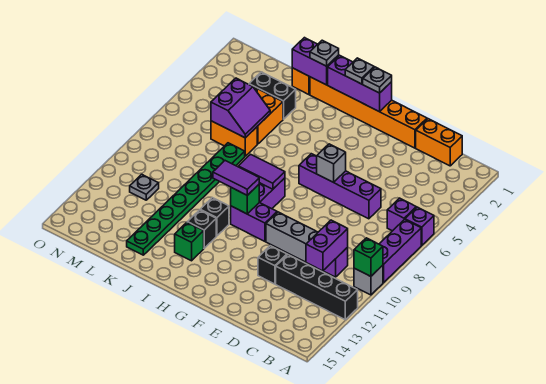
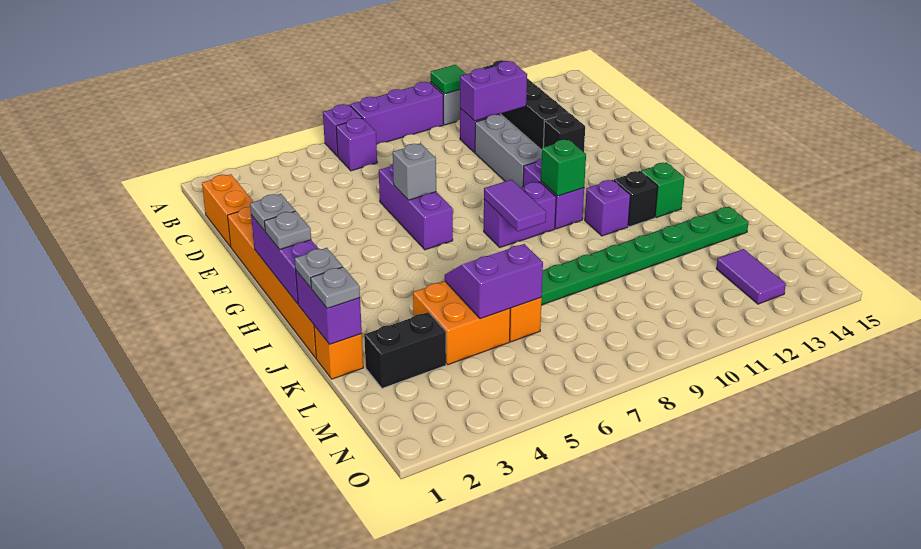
green 1x1 brick [354,238,383,276] -> green 1x1 tile [431,65,466,94]
purple 1x4 brick [299,154,381,219] -> purple 1x3 brick [379,164,453,250]
purple 1x2 tile [213,161,259,195] -> purple 1x2 tile moved to [716,249,786,304]
black 1x1 brick [200,198,229,236] -> purple 1x1 brick [585,180,630,236]
black 1x2 brick [249,72,296,119] -> black 1x2 brick turned to [364,312,446,388]
grey 1x1 plate [130,174,159,200] -> grey 1x1 plate moved to [311,267,360,309]

